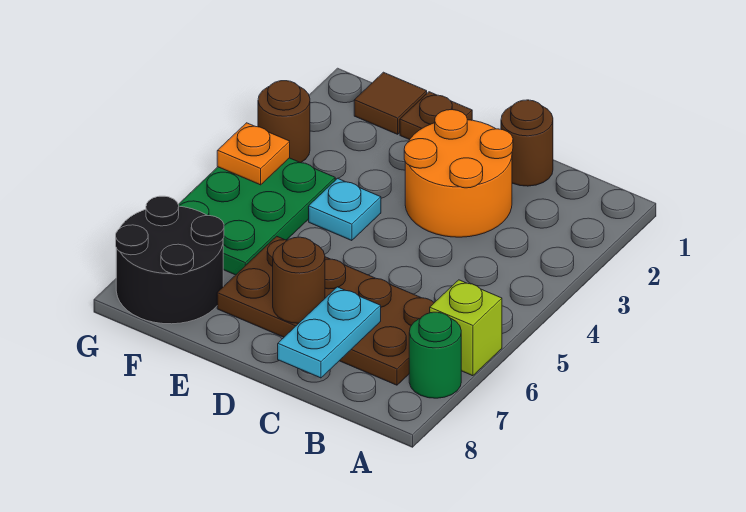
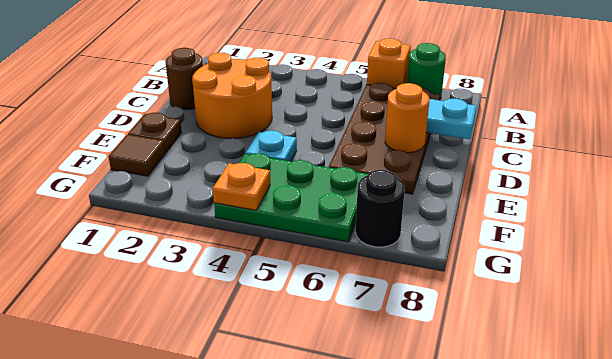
lime 1x1 brick [430,280,502,376] -> orange 1x1 brick [367,38,411,88]
brown 1x1 round brick [273,237,325,323] -> orange 1x1 round brick [385,83,429,153]
black 2x2 round brick [116,196,224,324] -> black 1x1 round brick [355,170,405,247]
brown 1x1 round brick [258,81,310,163] -> none

